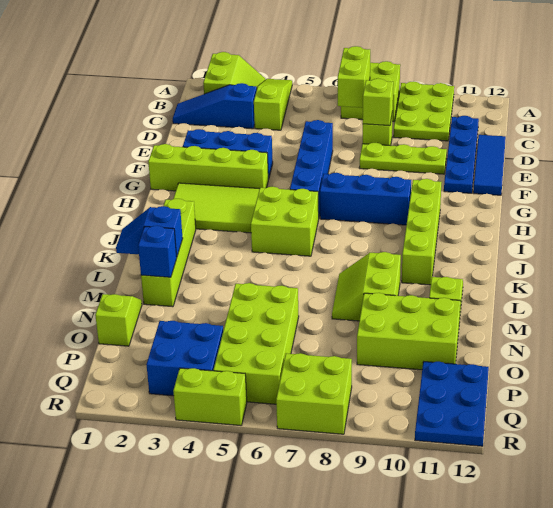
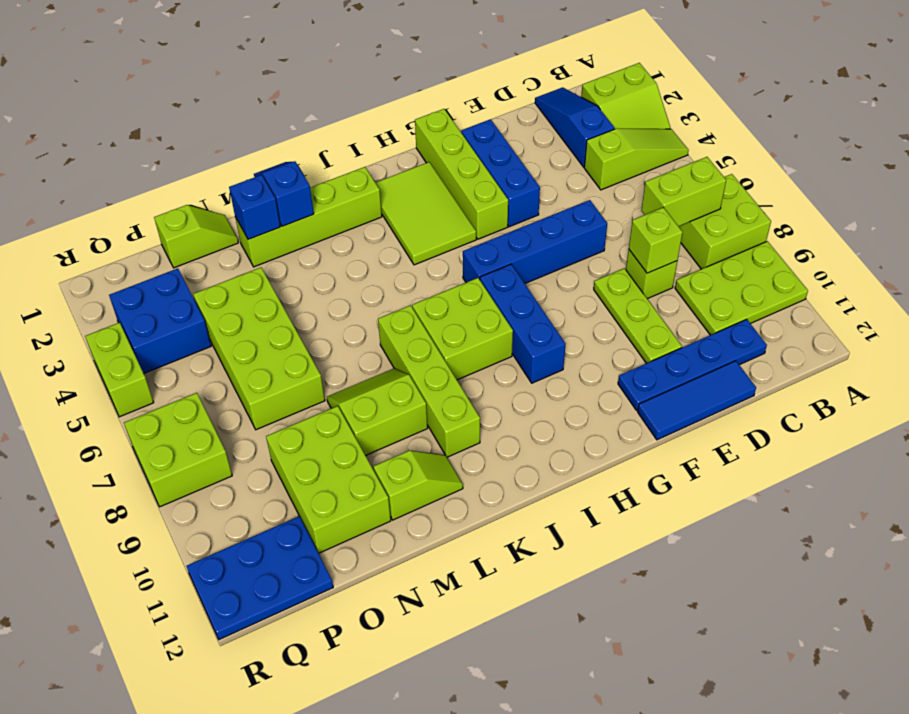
lime 1x4 brick [402,179,441,285] -> lime 1x4 brick turned to [378,305,480,457]
lime 2x2 brick [251,187,319,256] -> lime 2x2 brick moved to [412,278,513,380]
lime 2x4 brick [214,283,299,404] -> lime 2x4 brick turned to [193,267,325,430]

